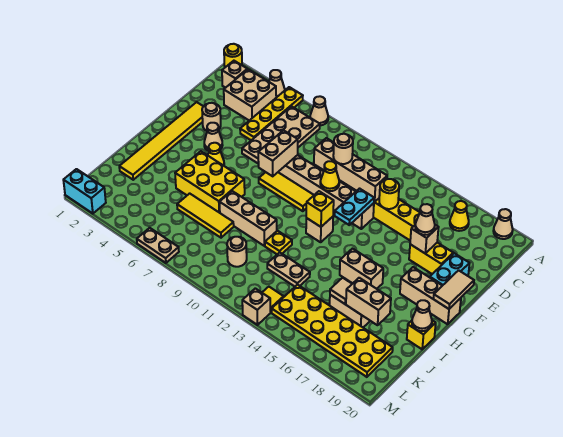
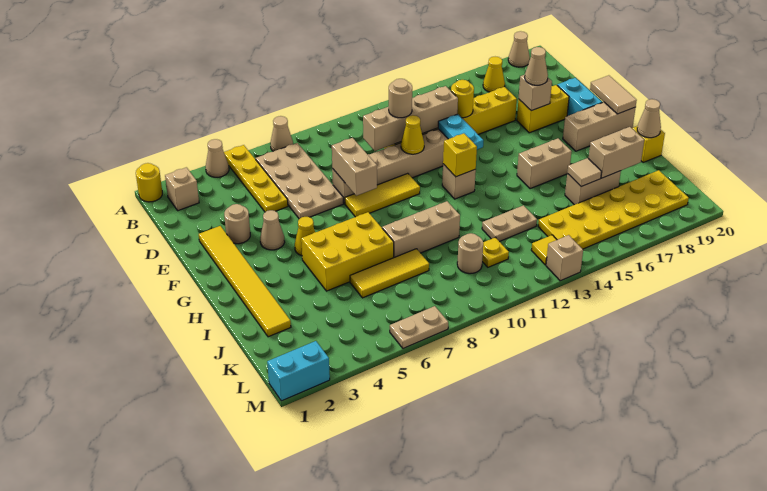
tan 2x2 brick [224,69,276,121] -> none
yellow 1x1 plate [265,231,292,254] -> yellow 1x1 plate moved to [482,237,509,267]

